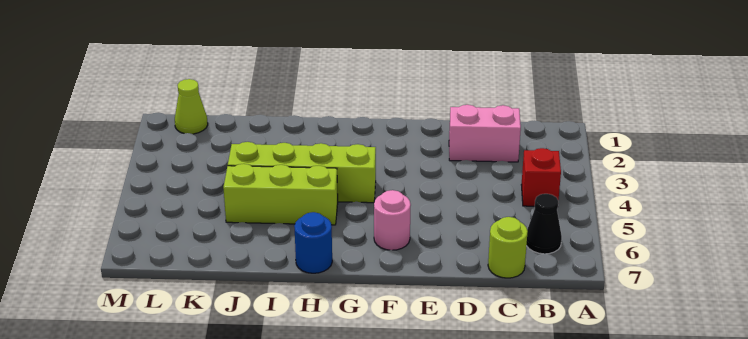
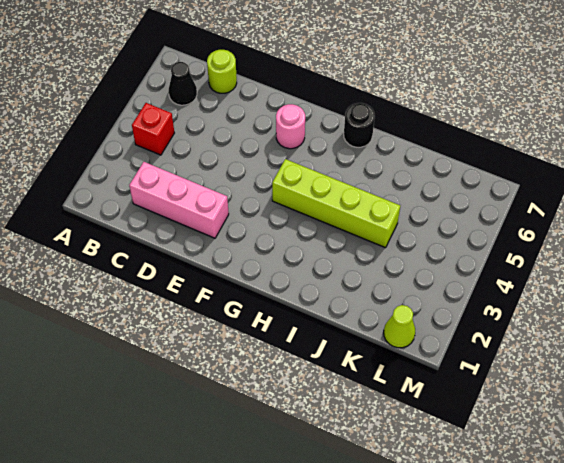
pink 1x2 brick [449,105,521,162] -> pink 1x3 brick [129,162,229,238]
lime 1x3 brick [223,164,338,225] -> none
blue 1x1 round brick [294,212,332,273] -> black 1x1 round brick [344,103,375,147]

